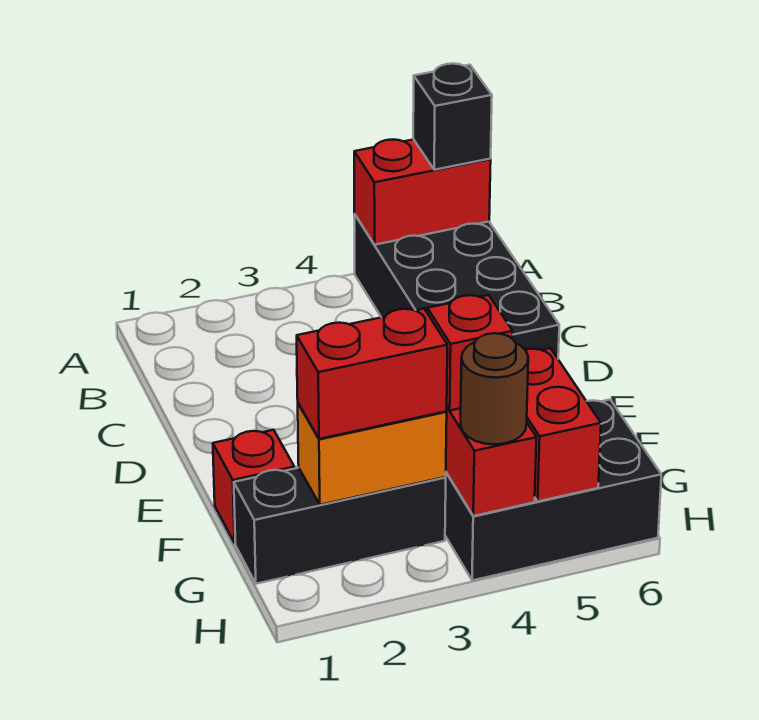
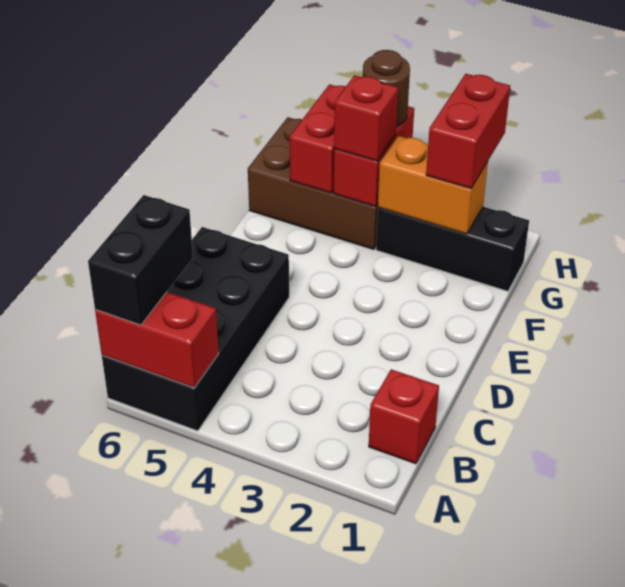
black 1x1 brick [413,64,492,170] -> black 1x2 brick [88,195,193,325]
red 1x1 brick [213,430,294,543] -> red 1x1 brick moved to [369,369,439,464]
red 1x2 brick [297,309,447,439] -> red 1x2 brick turned to [426,74,510,189]
black 2x3 brick [445,400,661,580] -> brown 2x3 brick [248,117,378,249]

